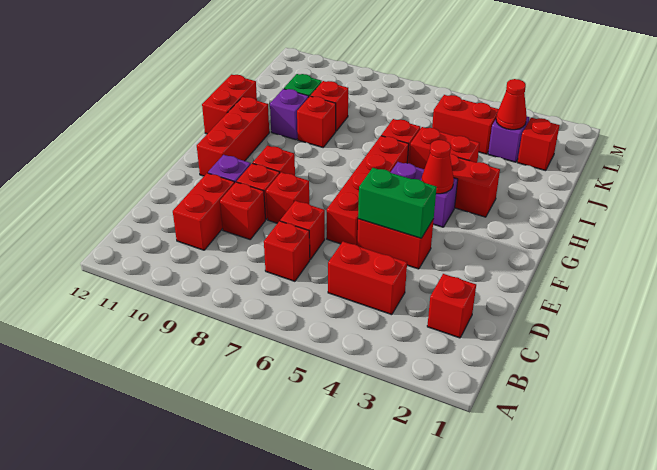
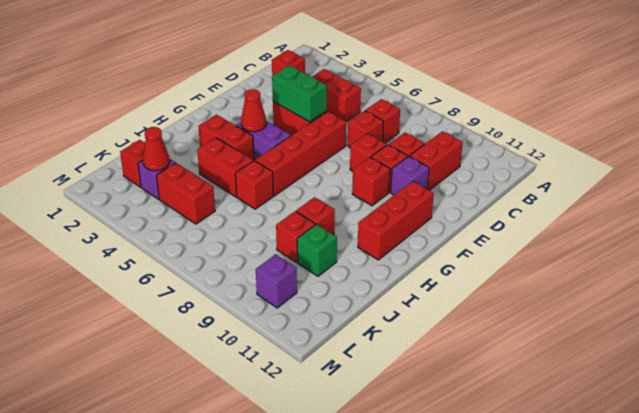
red 1x2 brick [202,75,257,134] -> none
purple 1x1 brick [270,89,309,140] -> purple 1x1 brick moved to [256,254,297,308]

